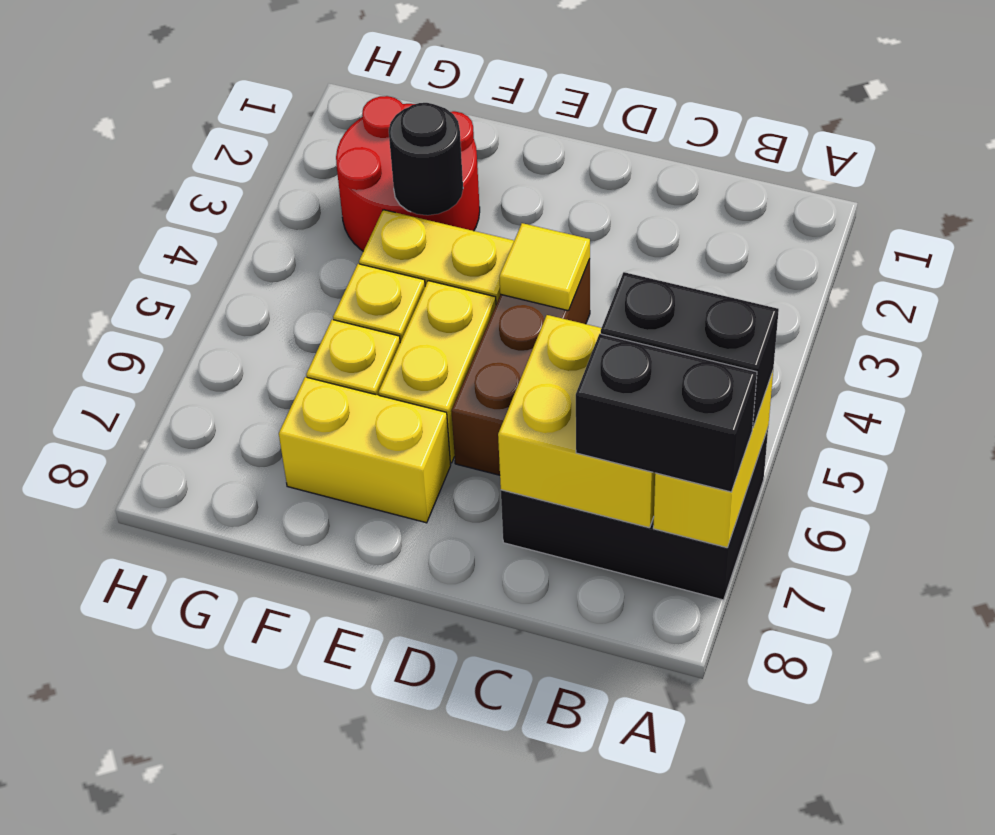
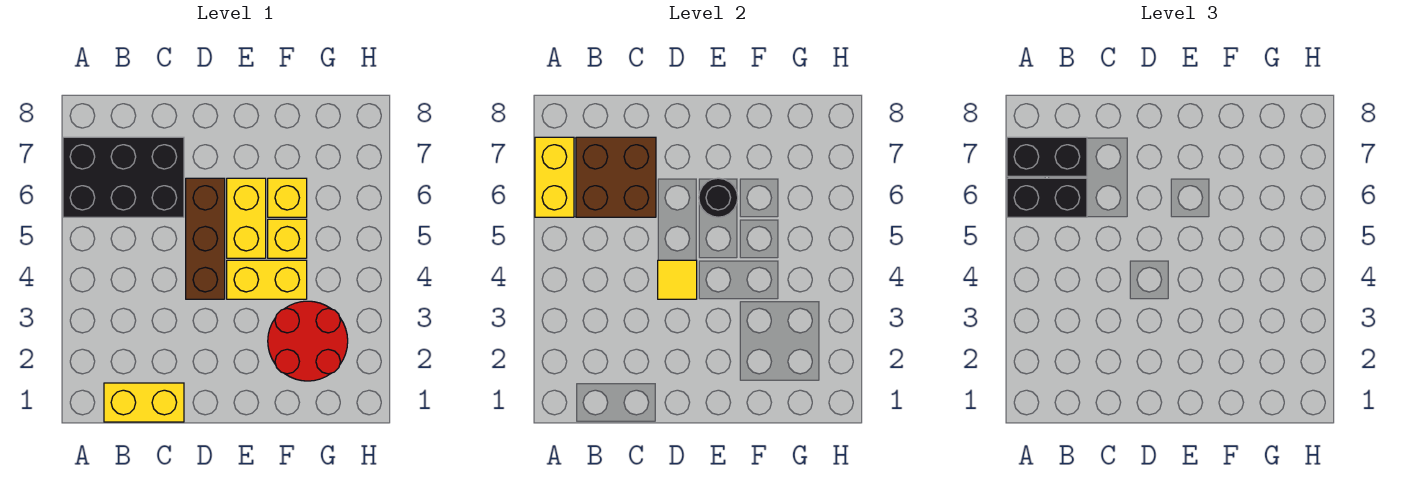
yellow 2x2 brick [498,315,655,528] -> brown 2x2 brick [576,137,656,217]
yellow 1x2 brick [279,377,451,523] -> yellow 1x2 brick moved to [104,383,184,422]
black 1x1 round brick [389,103,463,215] -> black 1x1 round brick moved to [699,178,738,217]

